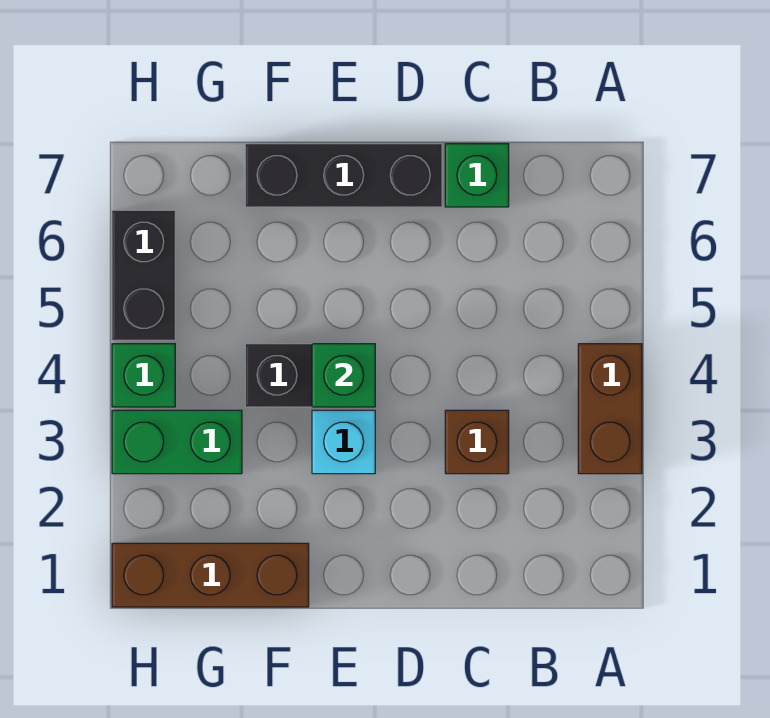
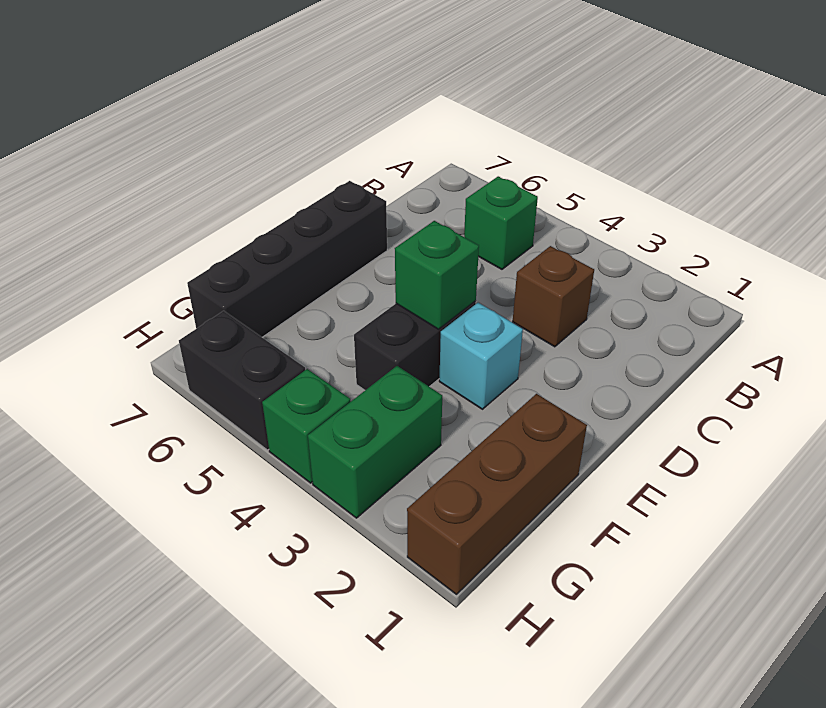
brown 1x2 brick [578,344,642,474] -> none
green 1x1 brick [445,144,509,207] -> green 1x1 brick moved to [464,176,538,269]
black 1x3 brick [245,144,442,207] -> black 1x4 brick [187,181,387,337]

